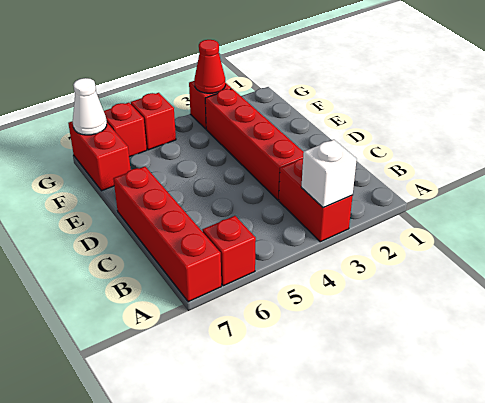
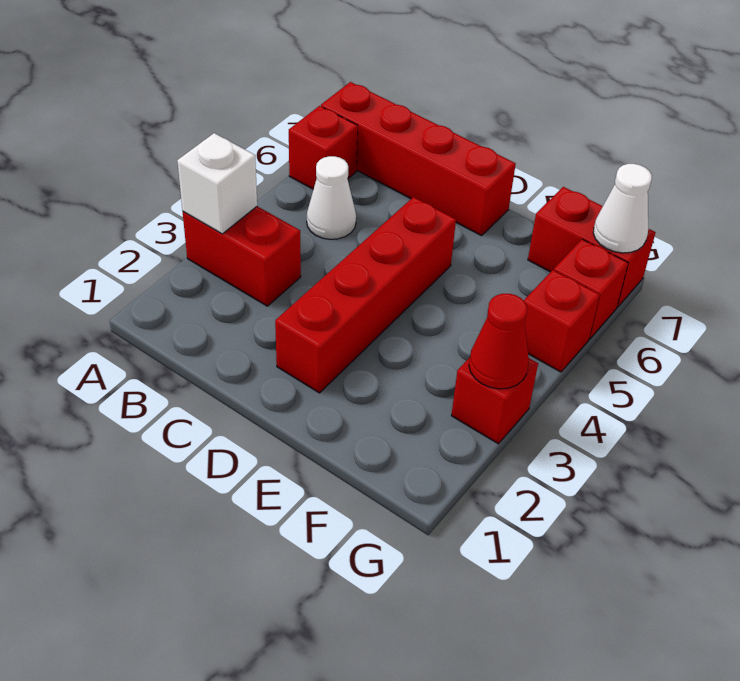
none -> white 1x1 cone [307,156,356,239]
red 1x4 brick [205,89,304,200] -> red 1x4 brick turned to [275,197,456,393]

